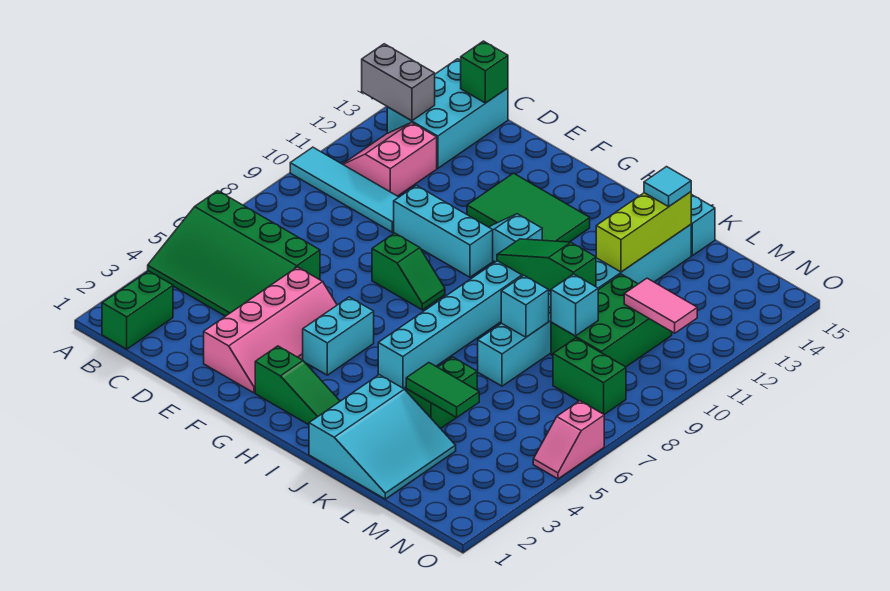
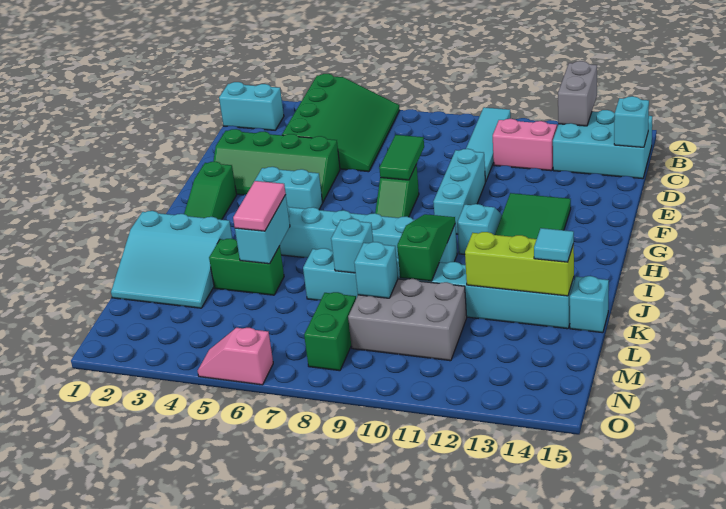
green 3x4 slope [148,191,320,316] -> green 3x4 slope turned to [282,74,400,172]
green 1x2 brick [102,271,173,349] -> cyan 1x2 brick [219,82,284,130]
green 1x1 brick [461,41,508,103] -> cyan 1x1 brick [614,96,649,147]
pink 2x4 slope [204,267,337,393] -> green 2x4 slope [213,129,340,202]
none -> cyan 1x2 brick [235,195,290,264]
green 1x2 tile [406,363,479,418] -> green 1x2 tile moved to [379,135,424,180]
green 2x3 brick [551,274,672,367] -> grey 2x3 brick [348,279,467,361]
pink 1x2 tile [624,278,697,333] -> pink 1x2 tile moved to [233,181,286,231]

